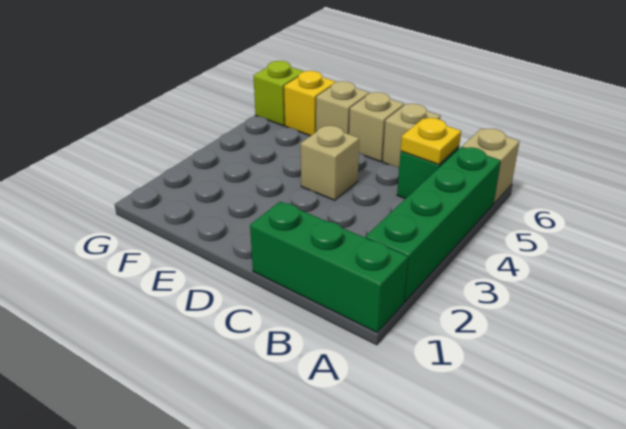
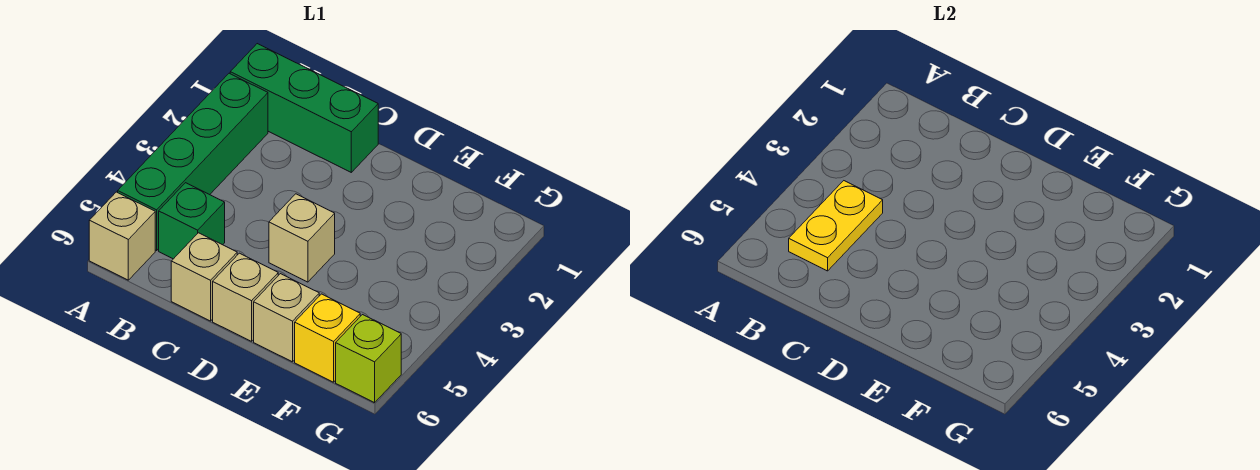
yellow 1x1 plate [401,118,461,165] -> yellow 1x2 plate [789,181,883,271]

